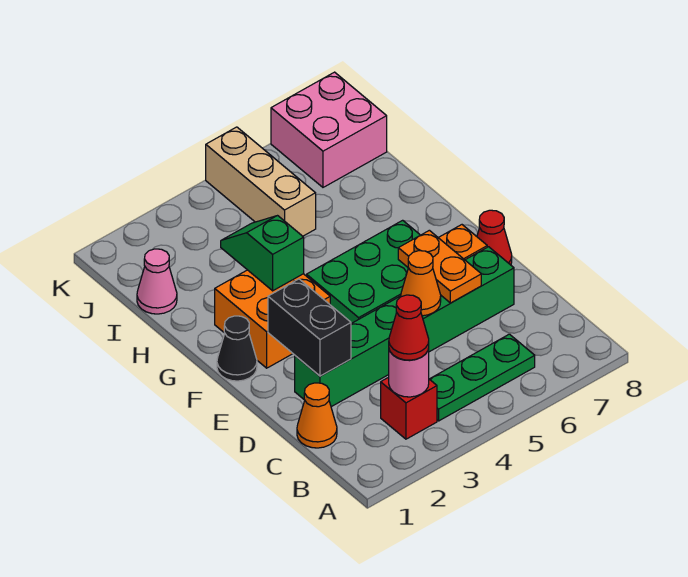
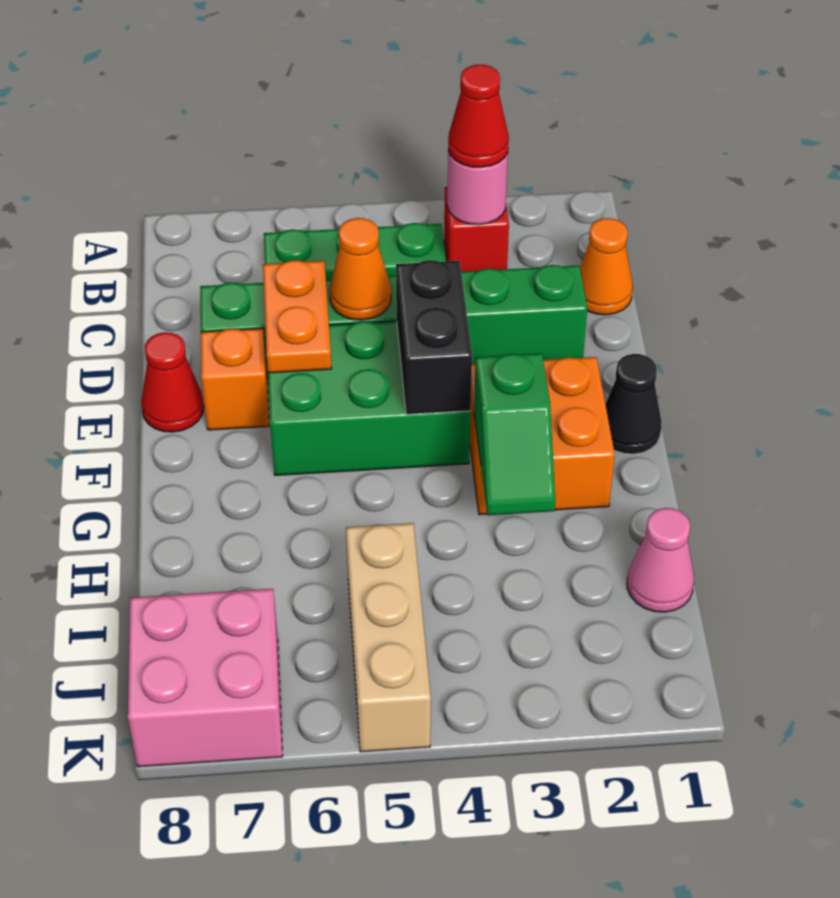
black 1x2 brick [268,279,351,376] -> black 1x2 brick moved to [396,260,472,415]

